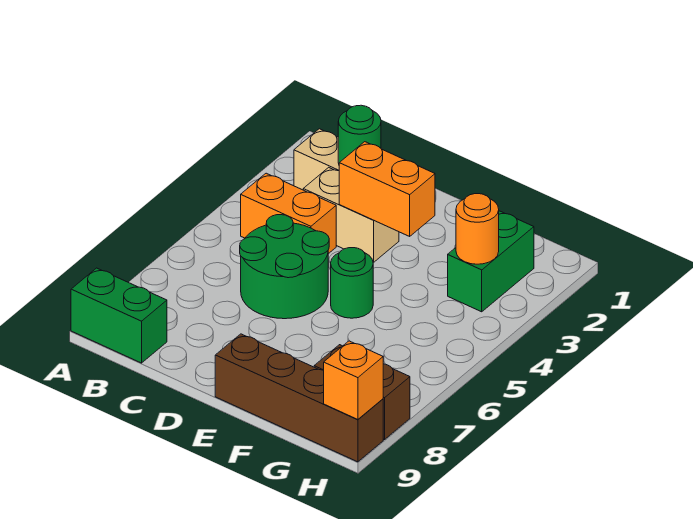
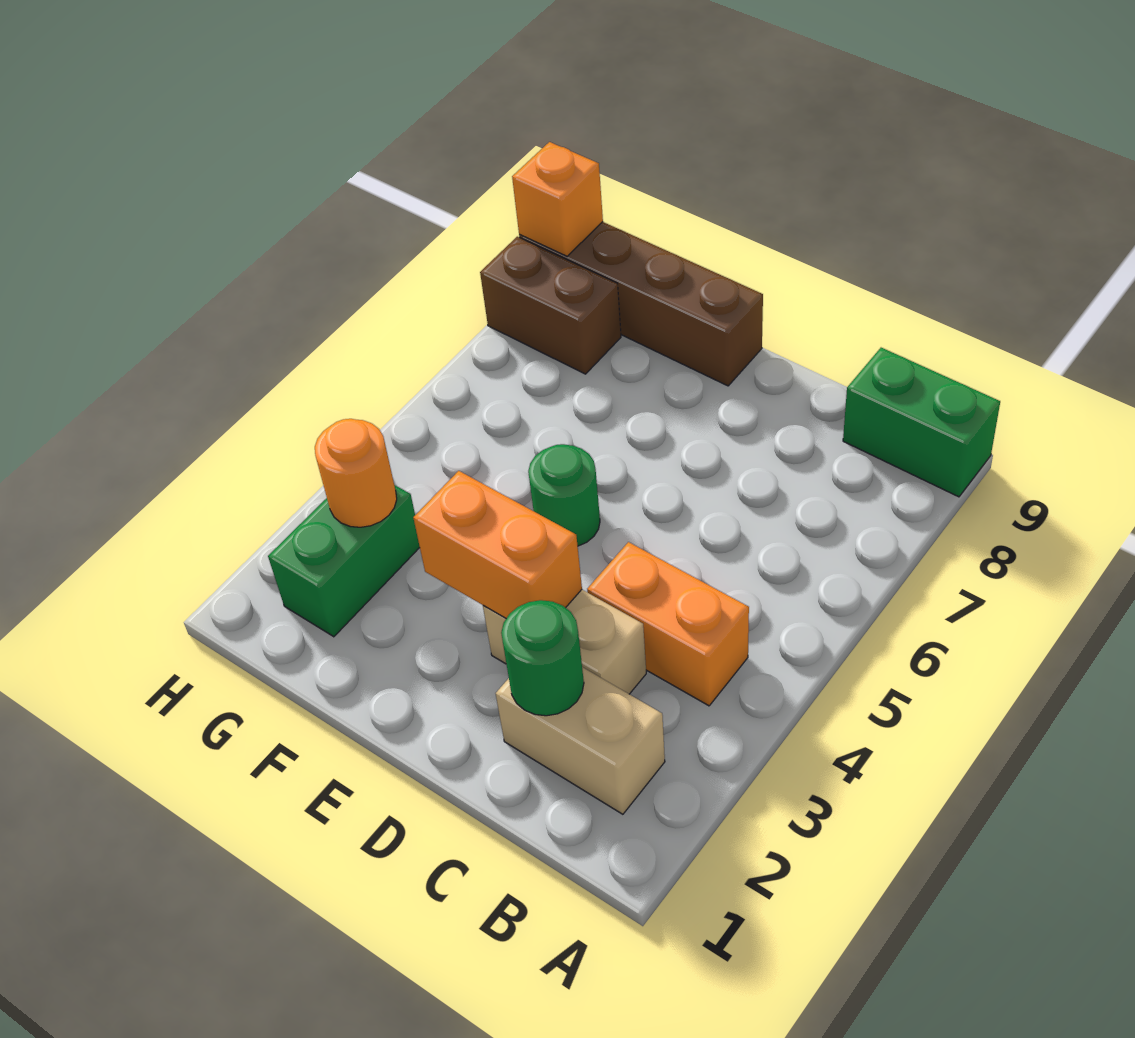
green 2x2 round brick [240,215,329,319] -> none

